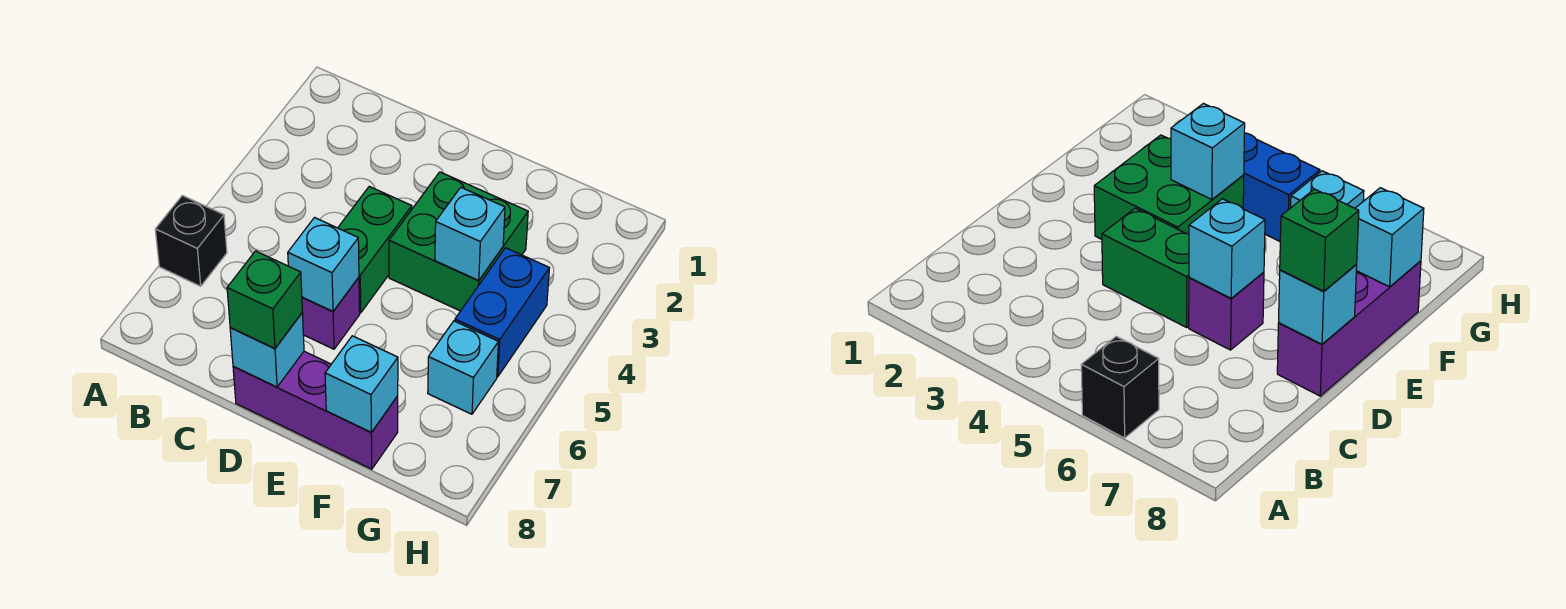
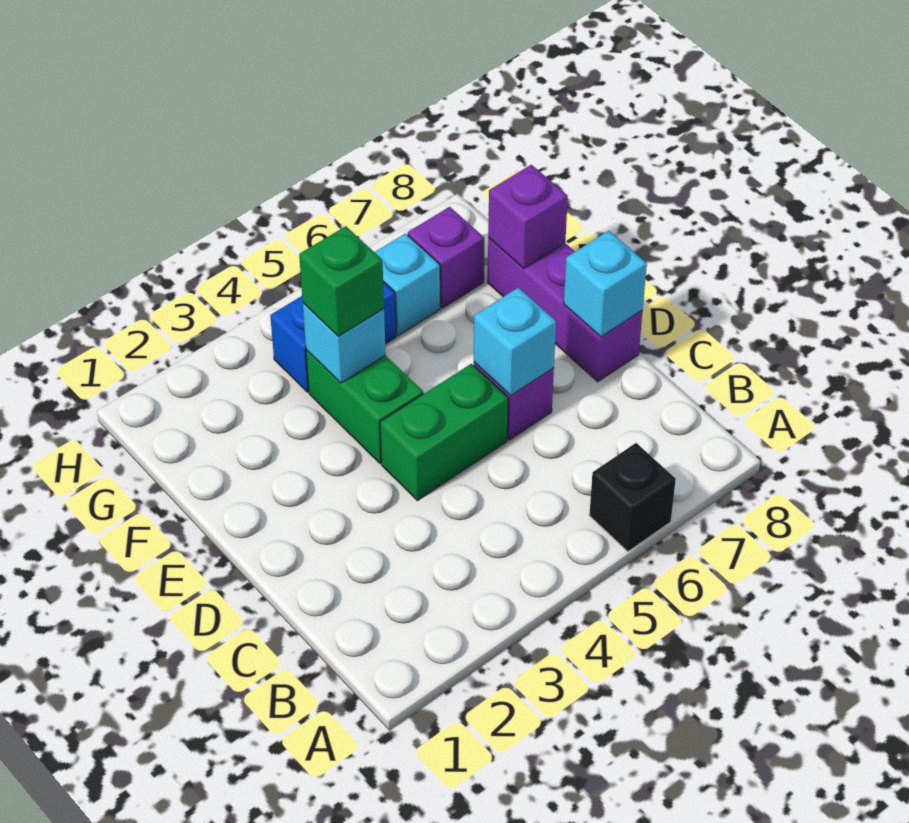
green 1x1 brick [227,251,302,349] -> green 1x1 brick moved to [299,226,384,336]
green 2x2 brick [389,172,528,311] -> green 1x2 brick [306,350,423,464]
cyan 1x1 brick [325,336,398,432] -> purple 1x1 brick [488,165,568,268]
none -> purple 1x1 brick [408,207,484,308]

